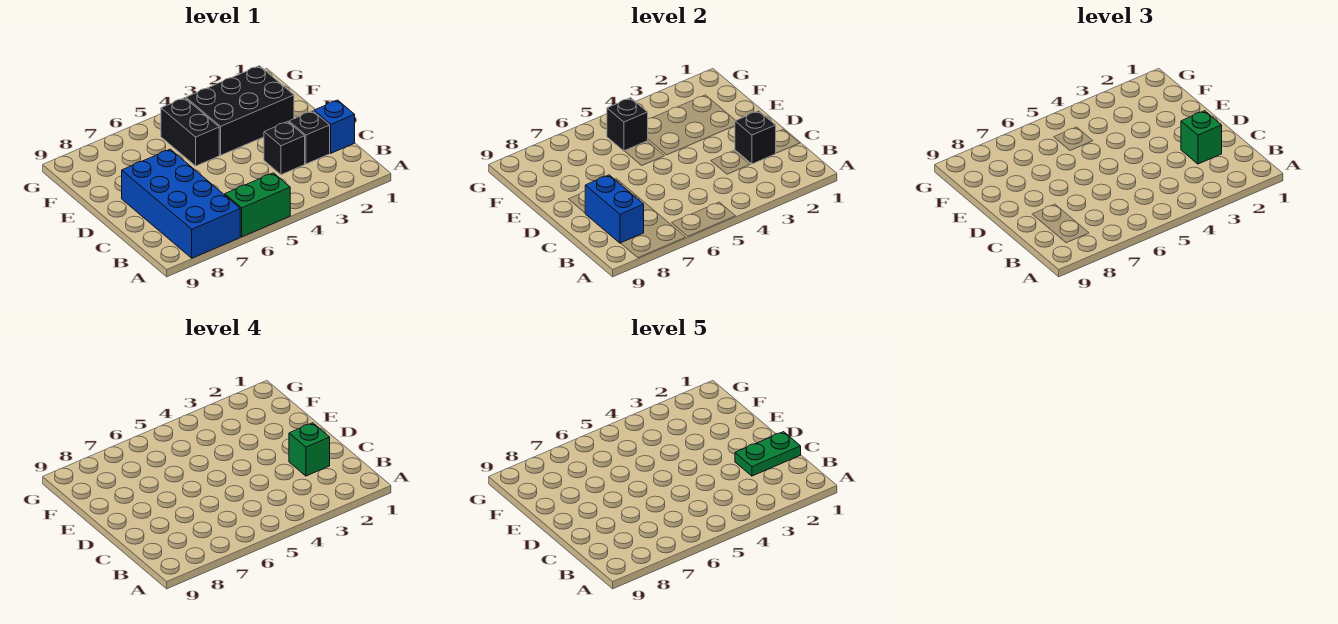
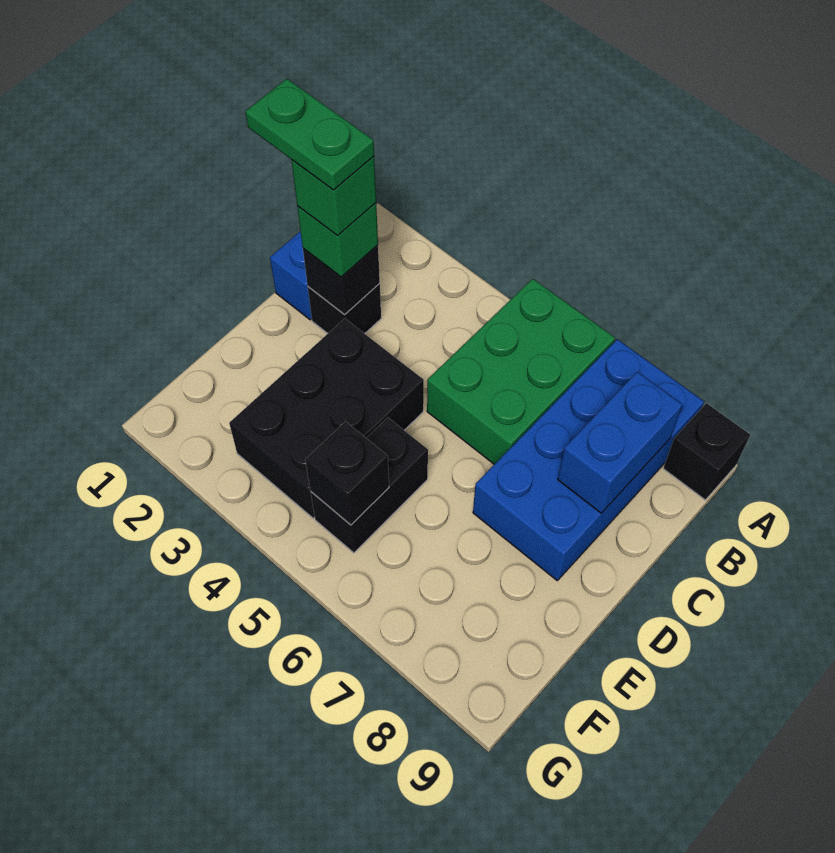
green 1x2 brick [225,173,290,237] -> green 2x3 brick [427,279,615,464]
black 1x1 brick [264,122,305,175] -> black 1x1 brick moved to [663,403,750,500]
black 2x3 brick [186,66,294,155] -> black 2x3 brick turned to [229,319,424,518]

